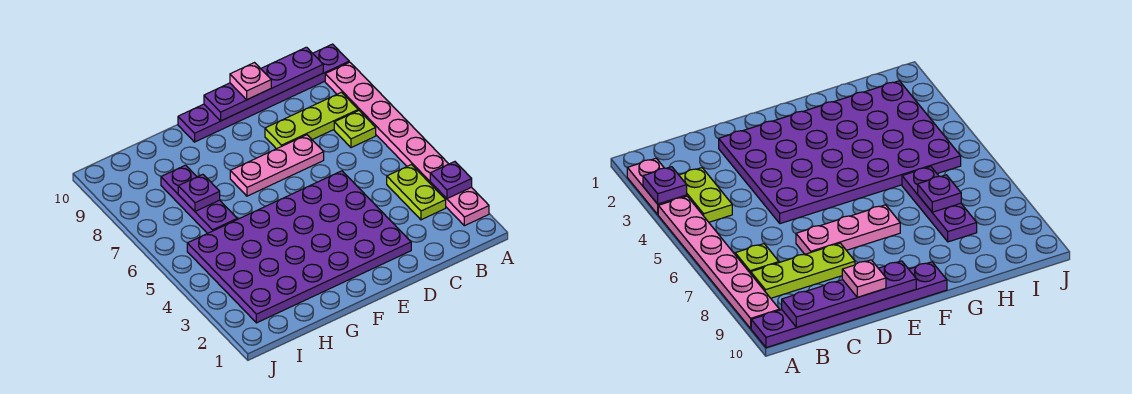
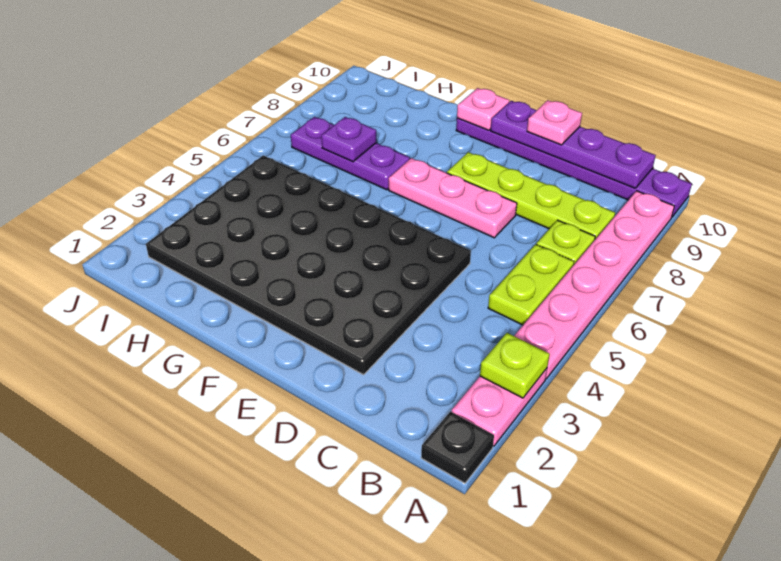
none -> black 1x1 plate [421,412,494,483]
purple 1x1 plate [430,162,472,199] -> lime 1x1 plate [480,333,550,398]
lime 1x2 plate [387,165,446,220] -> lime 1x2 plate moved to [488,244,574,325]
lime 1x3 plate [265,92,358,149] -> lime 1x4 plate [447,152,615,239]
purple 4x6 plate [187,171,411,323] -> black 4x6 plate [146,156,471,375]
none -> pink 1x1 plate [457,88,509,130]
purple 1x3 plate [161,165,237,234] -> purple 1x3 plate turned to [291,117,410,190]

